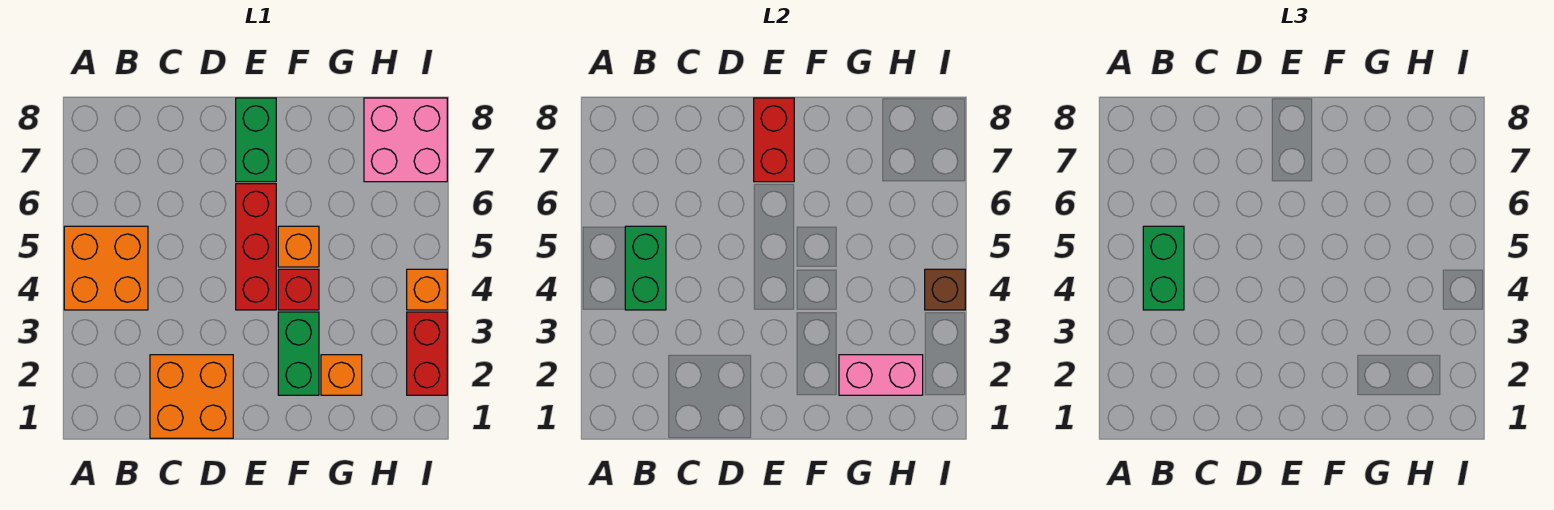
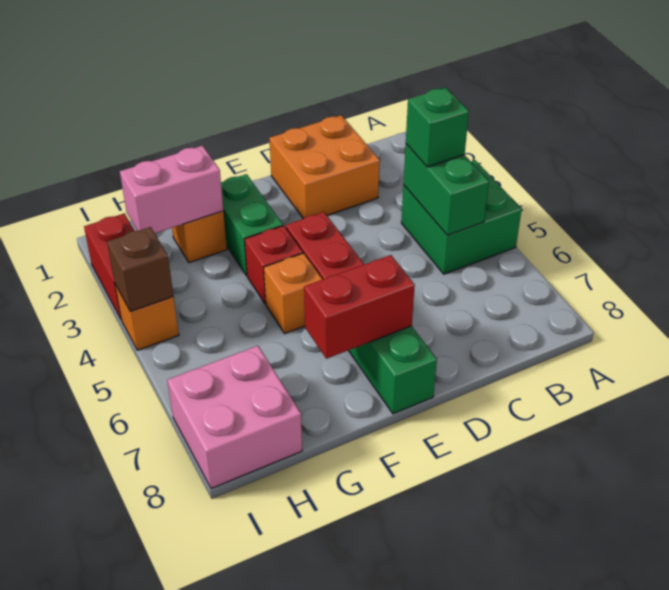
orange 2x2 brick [64,226,148,310] -> green 2x2 brick [401,160,522,274]
green 1x2 brick [1143,226,1184,310] -> green 1x1 brick [406,87,469,167]
red 1x2 brick [754,98,794,182] -> red 1x2 brick turned to [304,255,415,359]

